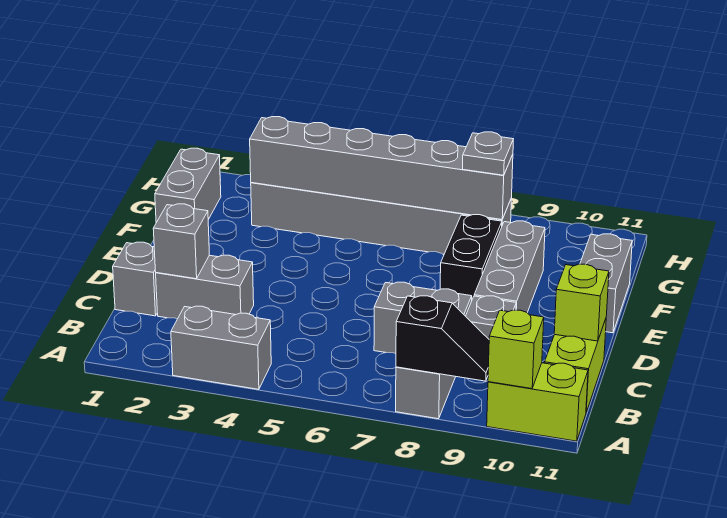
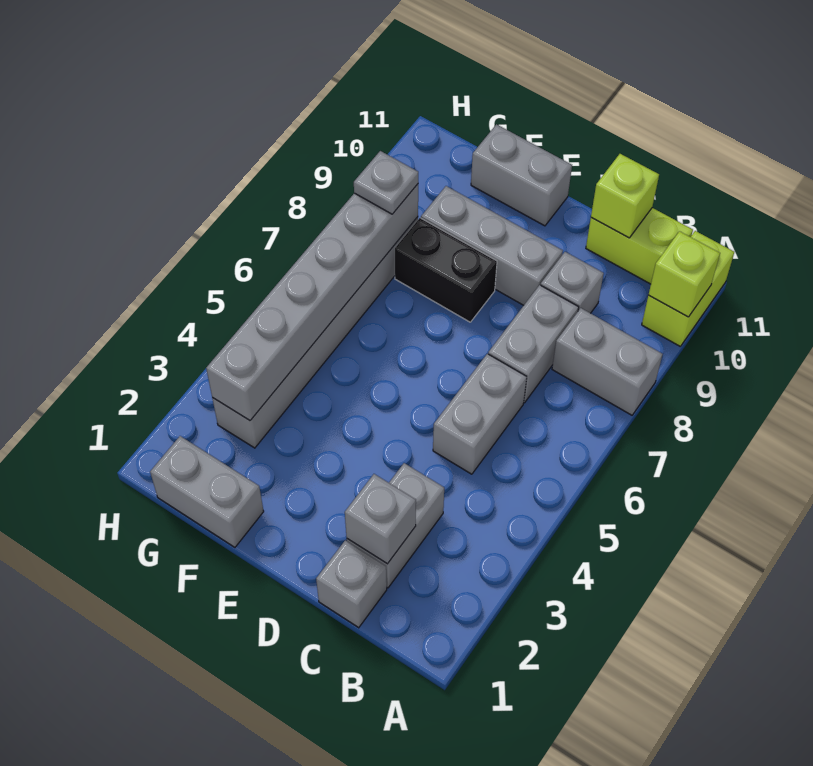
grey 1x2 brick [171,306,271,389] -> grey 1x2 brick moved to [433,354,527,474]
black 1x2 slope [396,296,489,381] -> none

